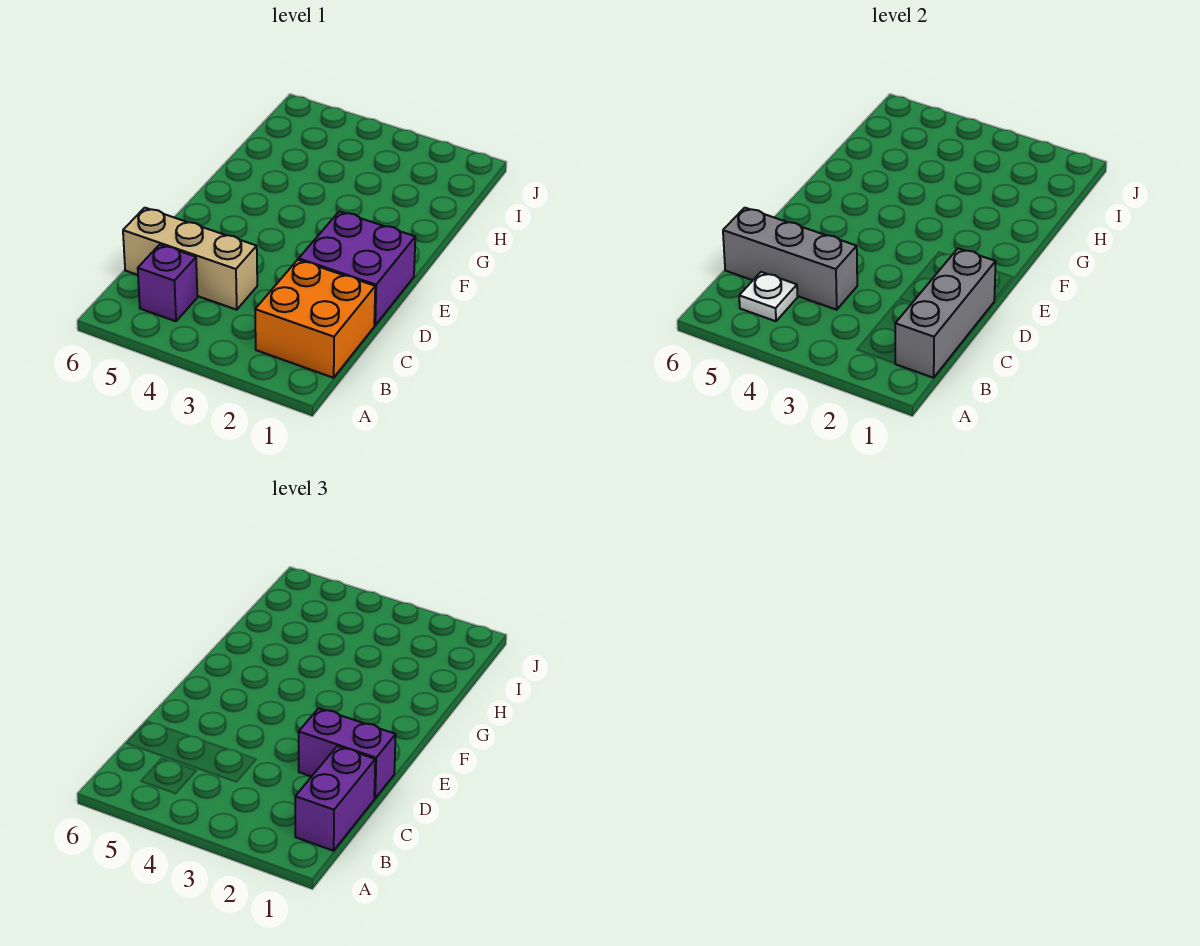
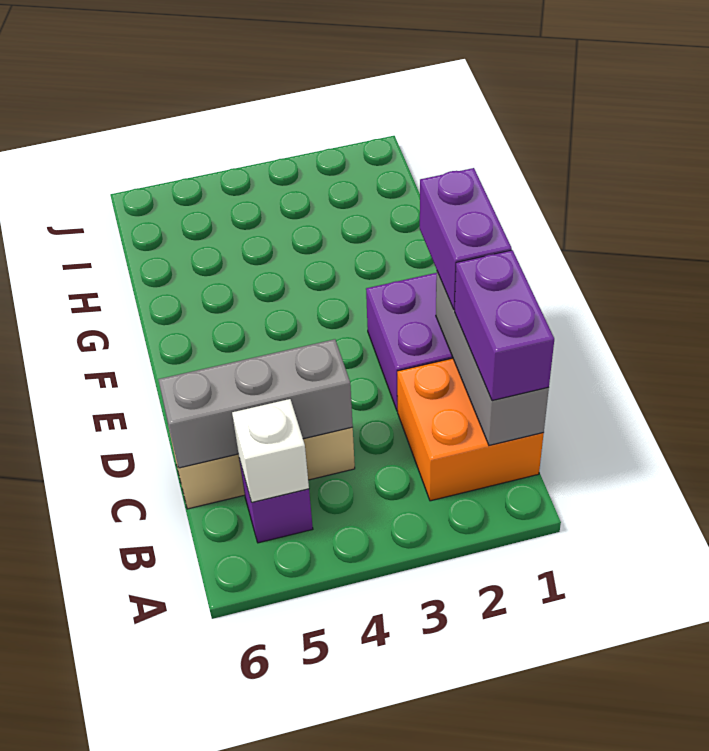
white 1x1 plate [739,272,797,321] -> white 1x1 brick [232,399,309,502]
purple 1x2 brick [299,708,396,798] -> purple 1x2 brick turned to [420,168,512,309]

